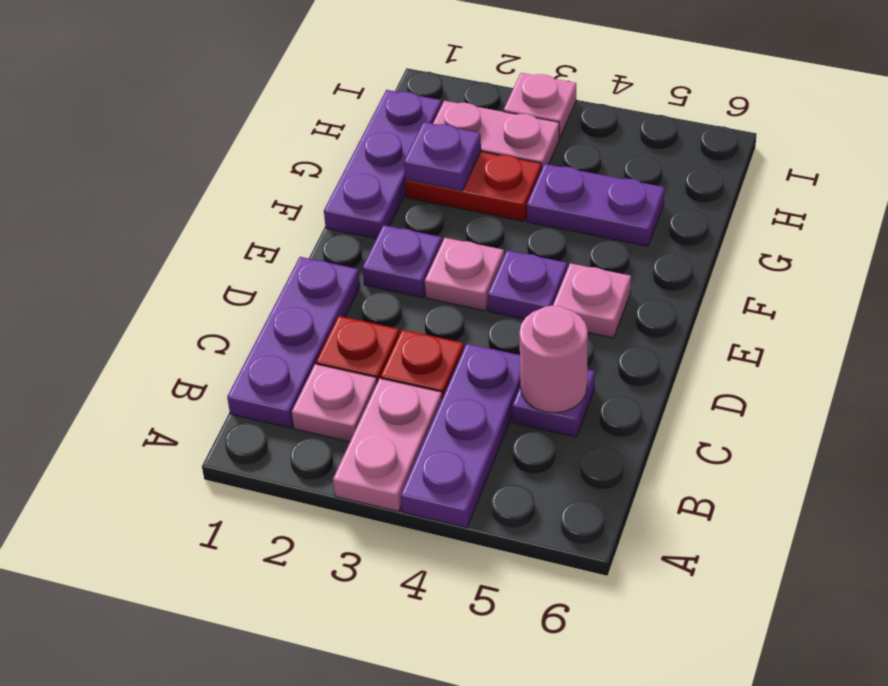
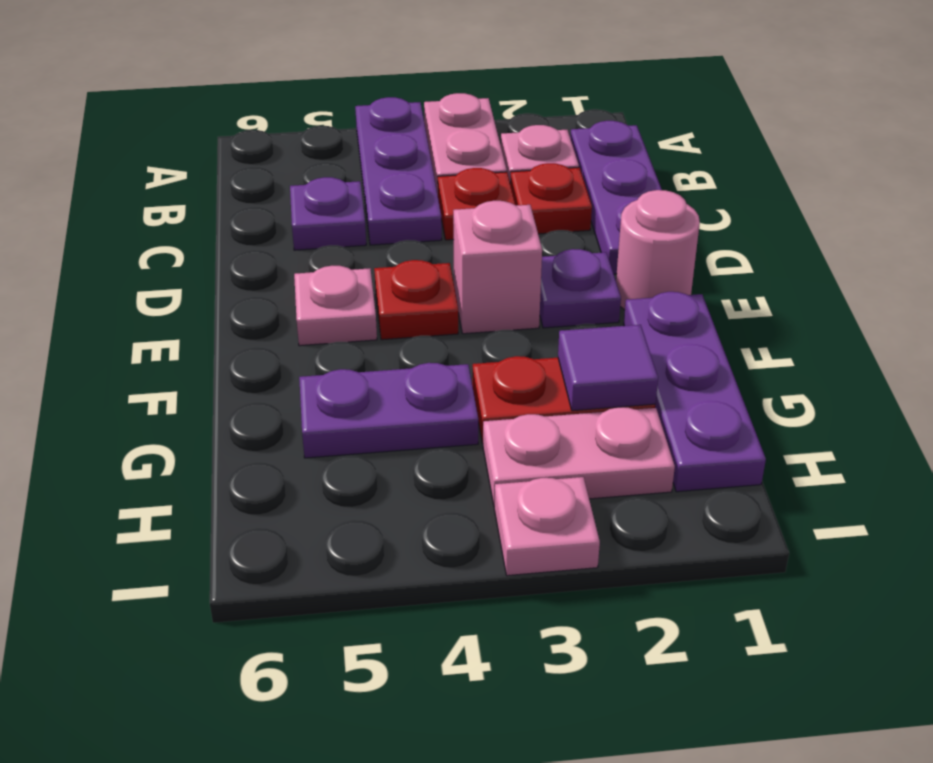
pink 1x1 round brick [519,306,588,413] -> pink 1x1 round brick moved to [616,190,700,310]
pink 1x1 plate [425,238,504,311] -> pink 1x1 brick [453,201,542,334]
purple 1x1 plate [488,250,567,319] -> red 1x1 plate [374,260,458,340]
purple 1x1 plate [404,122,481,191] -> purple 1x1 tile [558,325,658,411]

